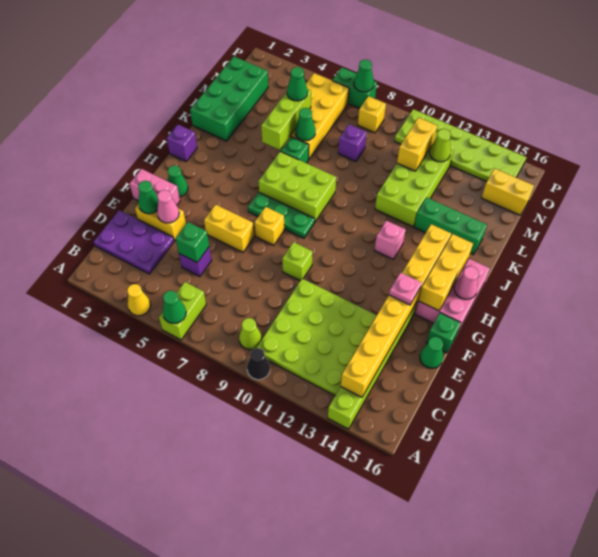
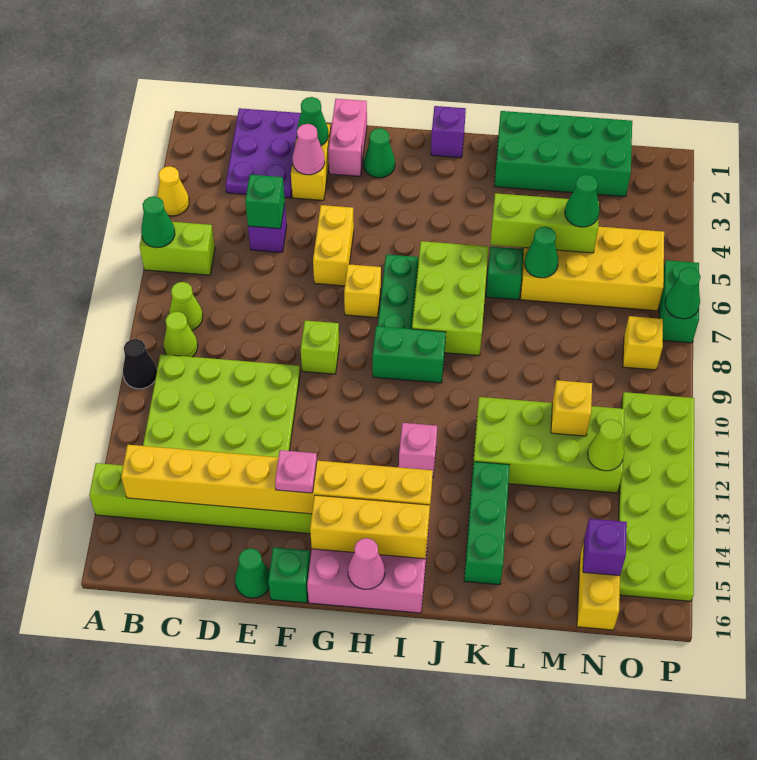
none -> lime 1x1 cone [169,282,203,330]
none -> green 1x2 brick [373,326,446,383]
purple 1x1 brick [338,124,367,161] -> purple 1x1 brick moved to [583,519,627,576]
yellow 1x2 brick [397,118,437,171] -> yellow 1x1 brick [551,380,592,436]

